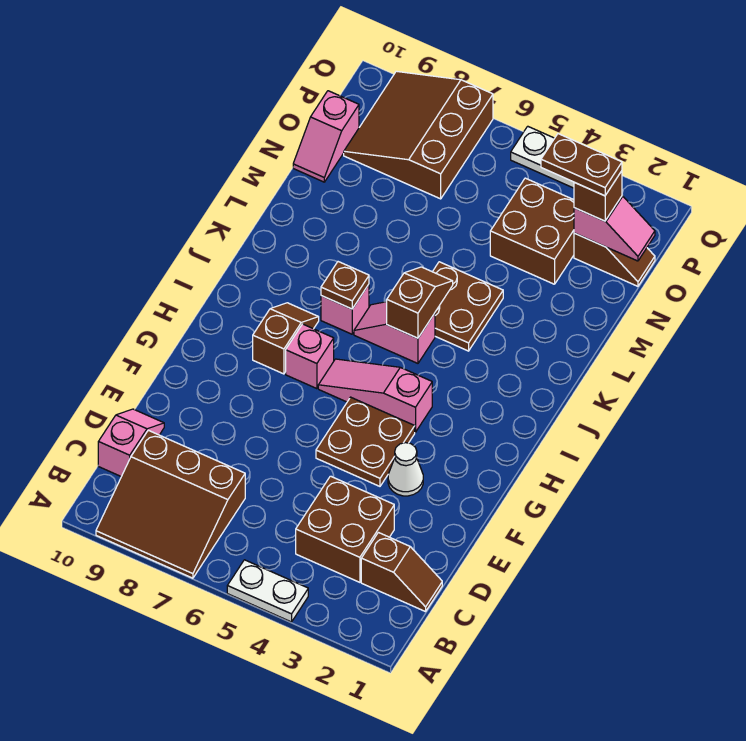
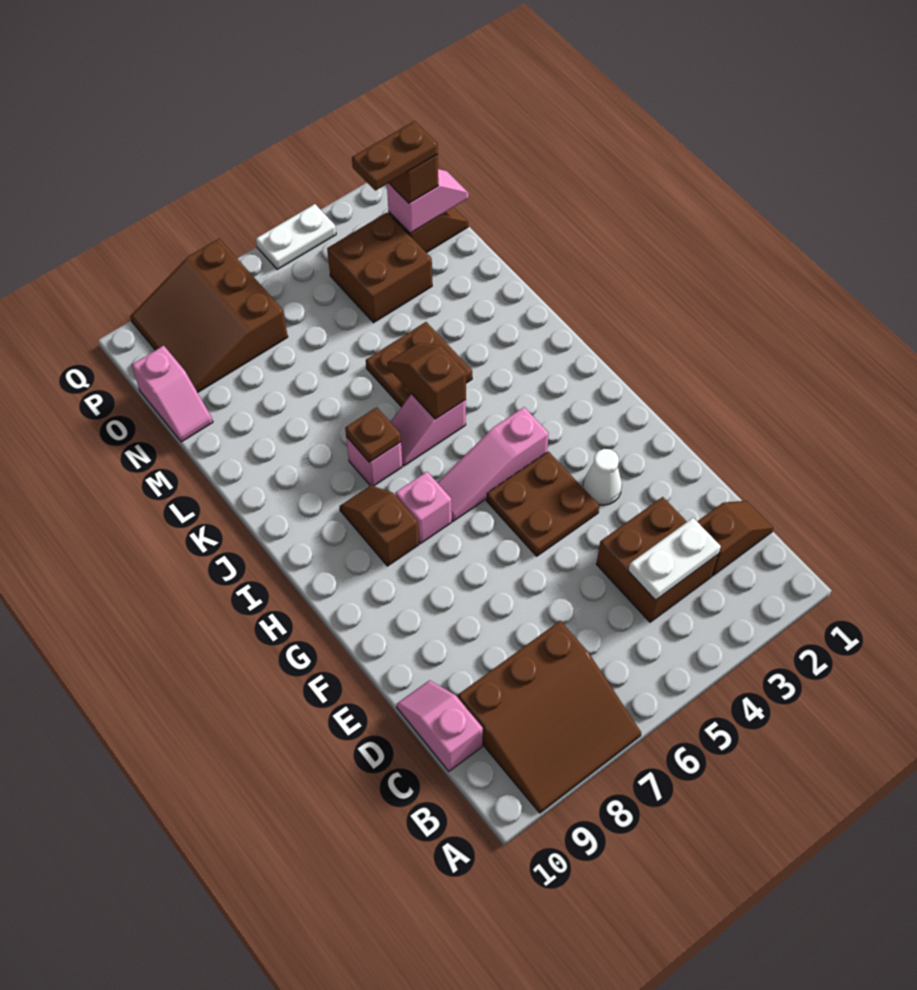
white 1x2 plate [227,560,308,622] -> white 1x2 plate moved to [628,518,721,600]

